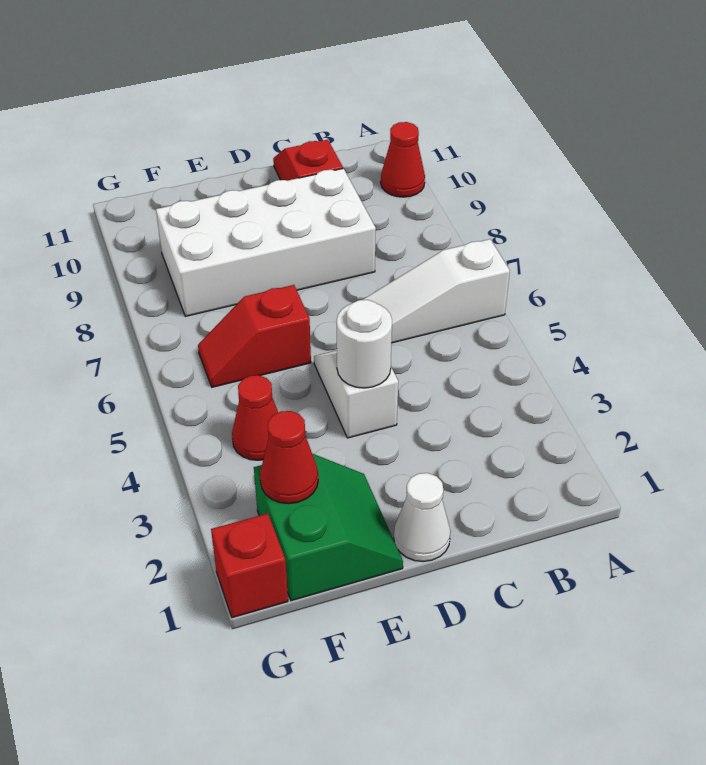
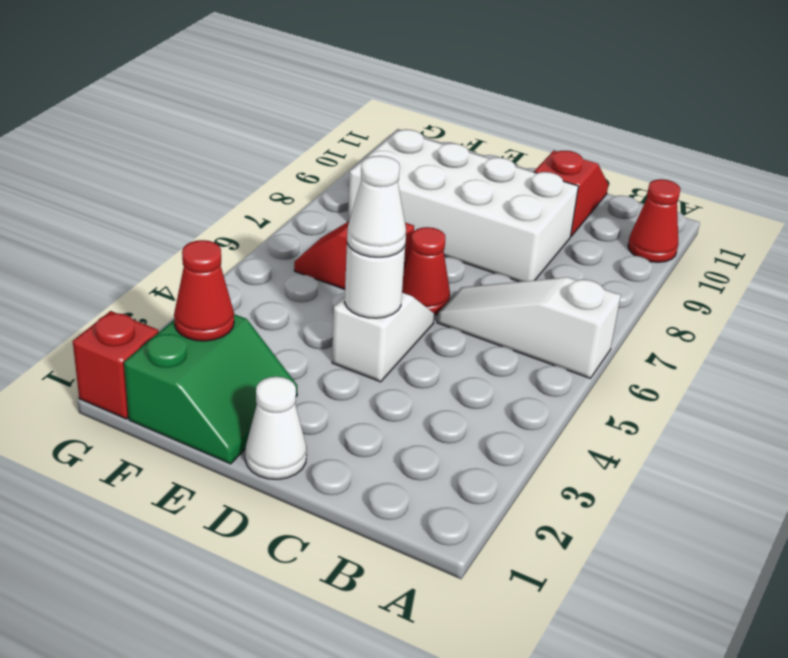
none -> white 1x1 cone [347,156,406,257]
red 1x1 cone [232,375,278,460] -> red 1x1 cone moved to [402,227,450,315]

